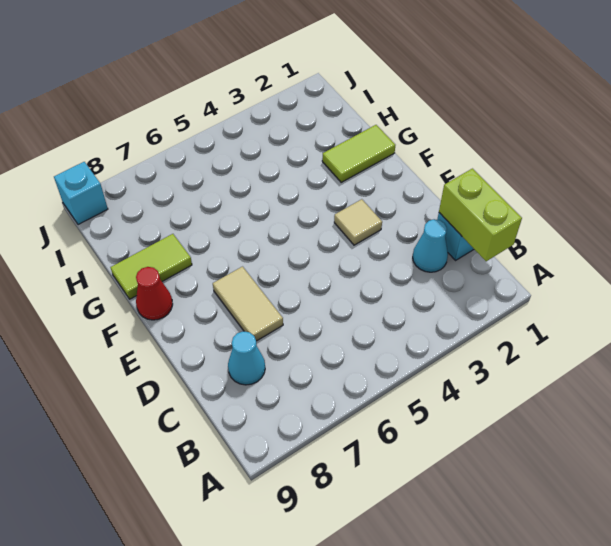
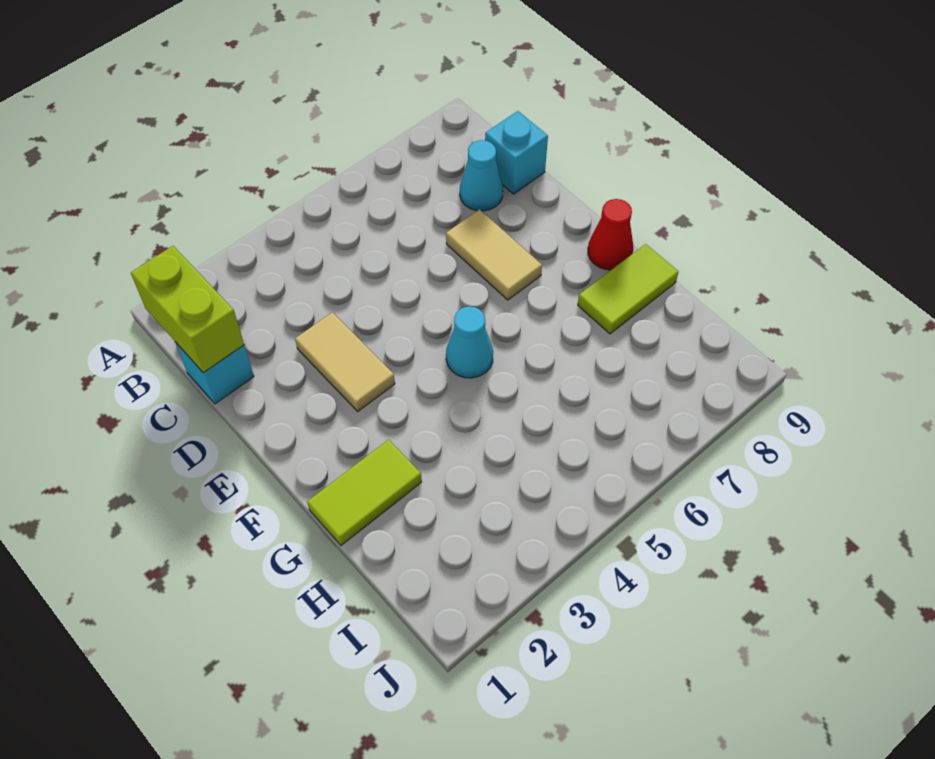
cyan 1x1 cone [413,219,448,272] -> cyan 1x1 cone moved to [446,306,493,378]
tan 1x1 tile [334,199,382,245] -> tan 1x2 tile [295,312,395,411]
cyan 1x1 brick [54,162,108,225] -> cyan 1x1 brick moved to [485,111,548,194]

